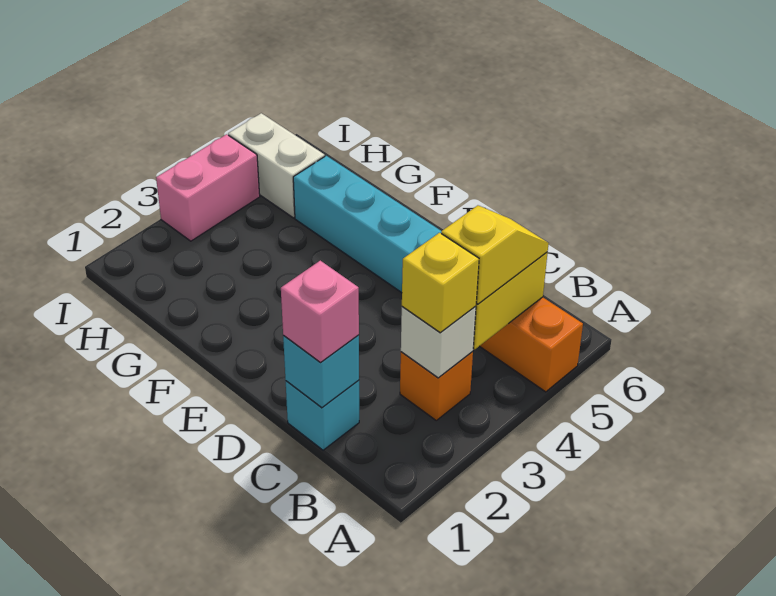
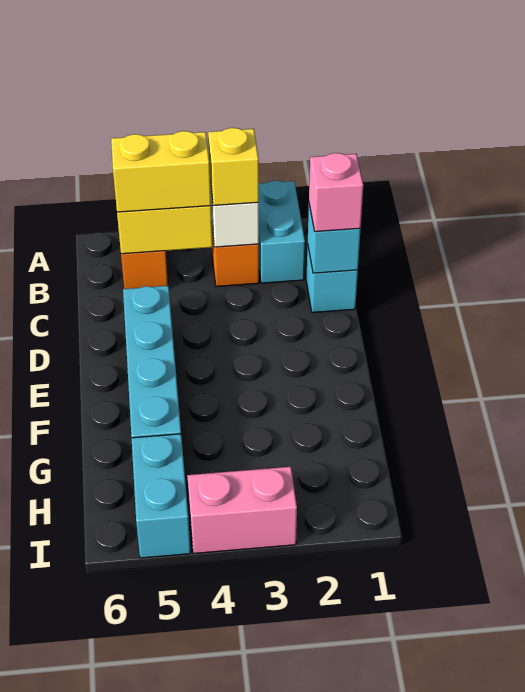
none -> cyan 1x2 brick [259,181,305,283]
yellow 1x2 slope [441,205,549,304] -> yellow 1x2 brick [111,131,211,212]
white 1x2 brick [228,113,325,218] -> cyan 1x2 brick [132,434,191,558]

